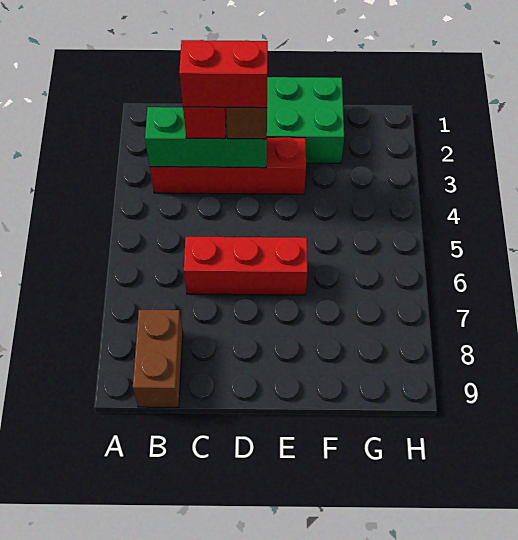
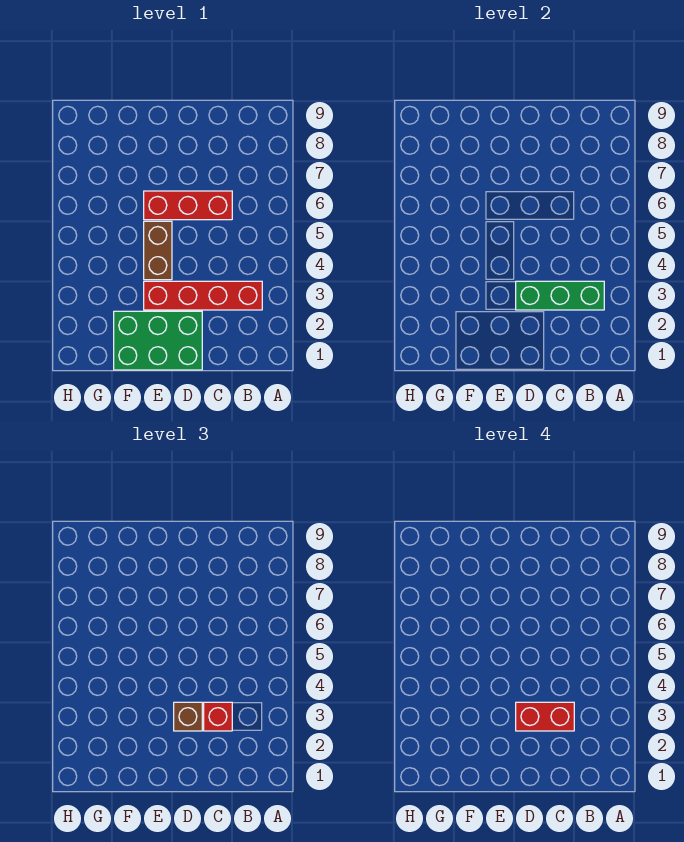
brown 1x2 brick [133,310,183,407] -> brown 1x2 brick moved to [144,221,172,280]

